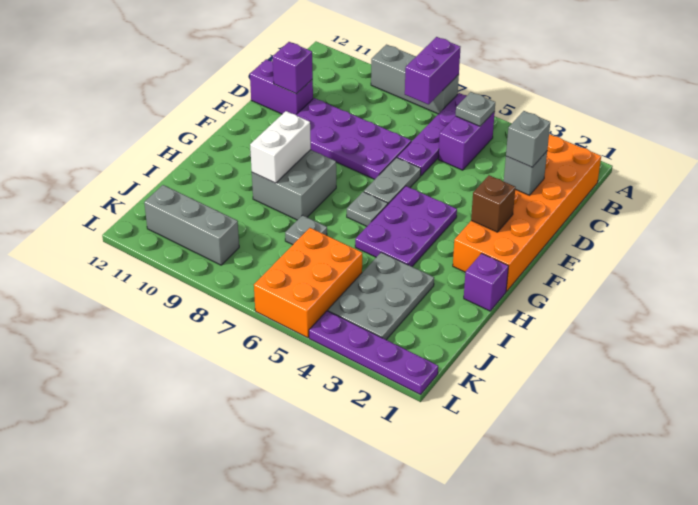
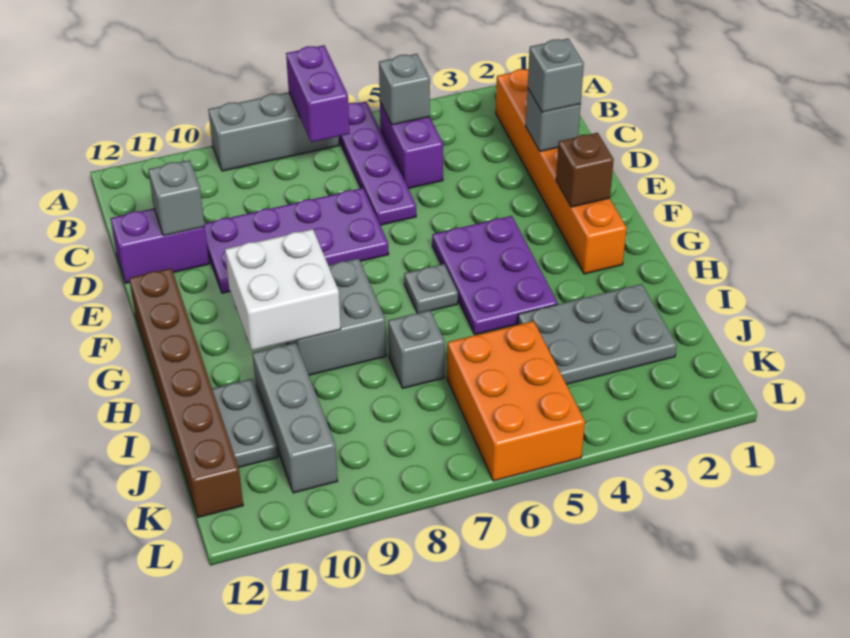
orange 2x6 brick [453,134,601,291] -> orange 1x6 brick [496,69,627,274]
grey 1x1 plate [456,92,495,126] -> grey 1x1 brick [379,54,430,125]
purple 1x1 brick [273,42,313,94] -> grey 1x1 brick [148,160,205,236]
grey 1x2 plate [364,158,421,204] -> grey 1x2 plate moved to [212,379,278,467]
none -> brown 1x6 brick [129,268,243,517]
white 1x2 brick [250,111,311,183] -> white 2x2 brick [225,229,341,351]
purple 1x1 brick [464,253,508,311] -> none
grey 2x3 plate [328,252,434,340] -> grey 2x3 plate turned to [518,284,677,384]
grey 1x1 plate [285,215,327,245] -> grey 1x1 brick [388,310,445,388]
grey 1x3 brick [144,185,239,265] -> grey 1x3 brick turned to [253,343,337,493]
purple 1x4 plate [309,311,438,395] -> none

